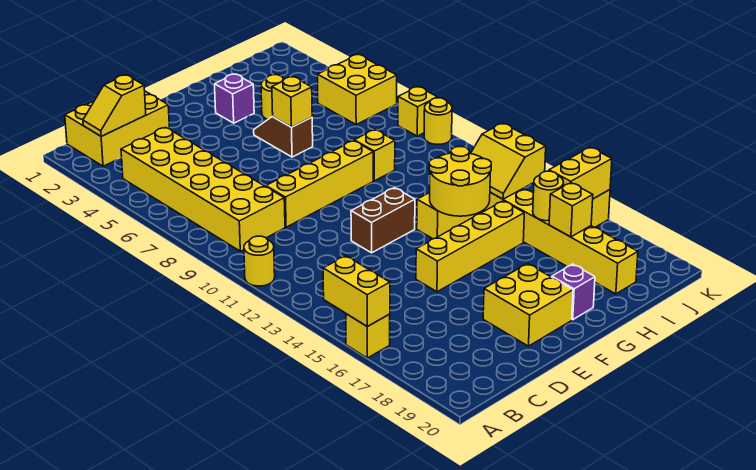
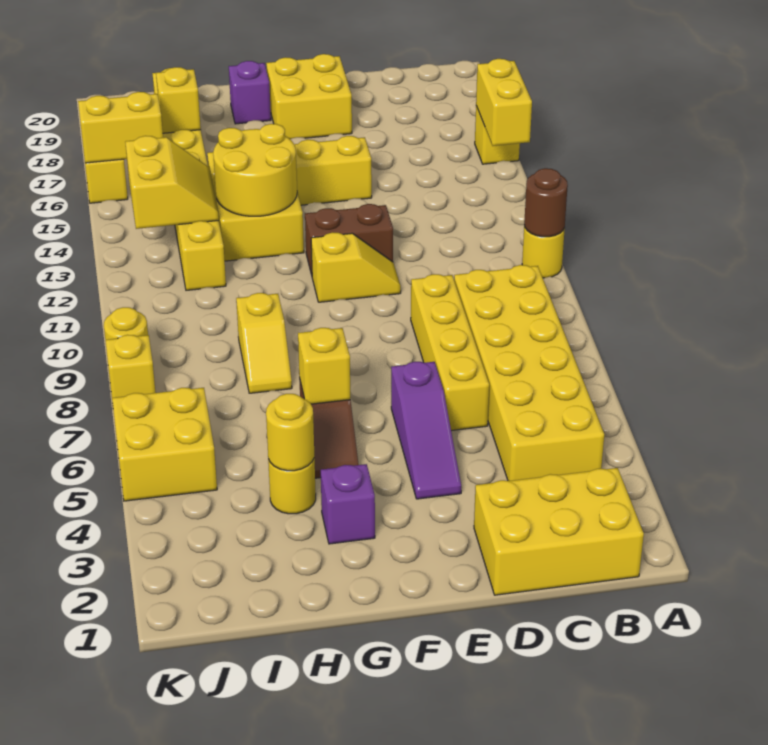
none -> brown 1x1 round brick [524,168,568,237]
yellow 1x2 slope [83,75,146,136] -> yellow 1x2 slope moved to [311,232,401,302]
yellow 1x4 brick [266,141,373,227] -> yellow 1x4 brick turned to [411,274,489,431]
none -> purple 1x3 slope [391,362,461,499]
yellow 1x1 round brick [533,171,563,221] -> yellow 1x1 round brick moved to [266,394,314,471]

